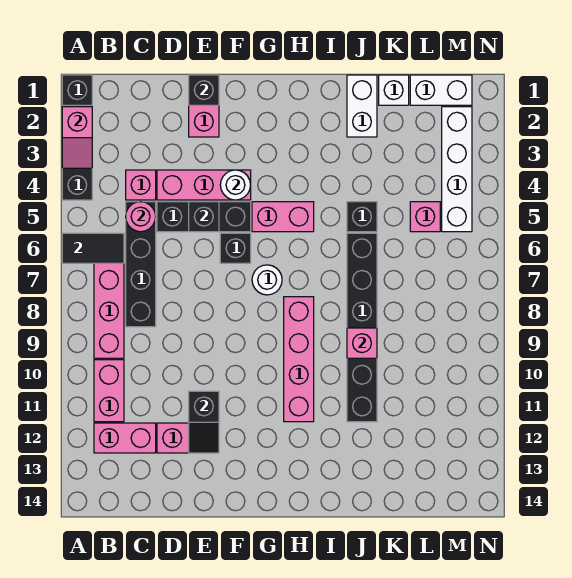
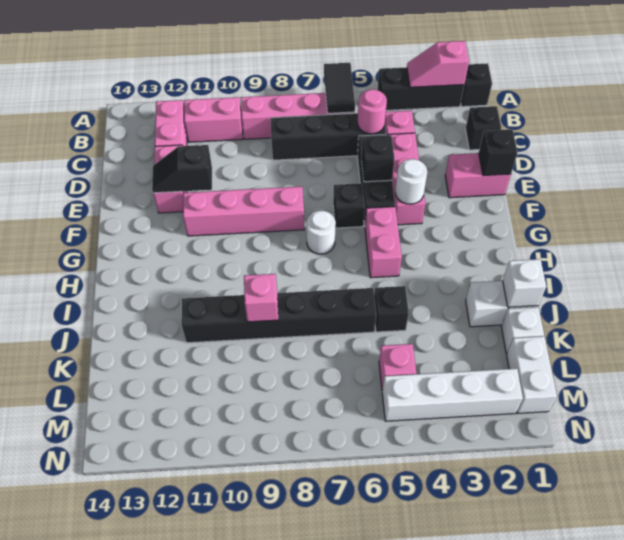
none -> black 1x1 brick [466,106,501,150]
pink 1x4 brick [284,297,314,422] -> pink 1x4 brick moved to [183,186,304,236]
none -> white 1x1 brick [503,259,546,307]

